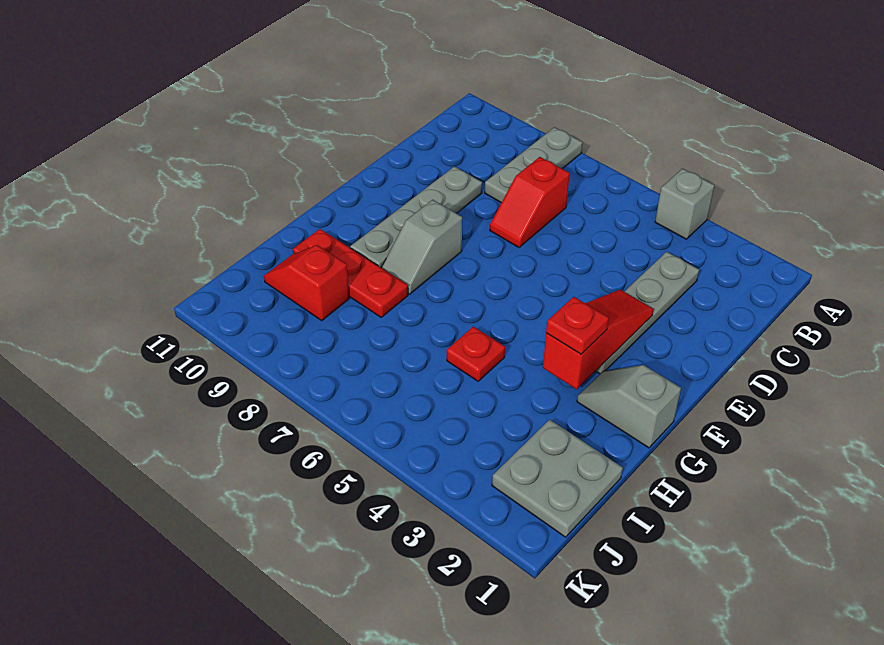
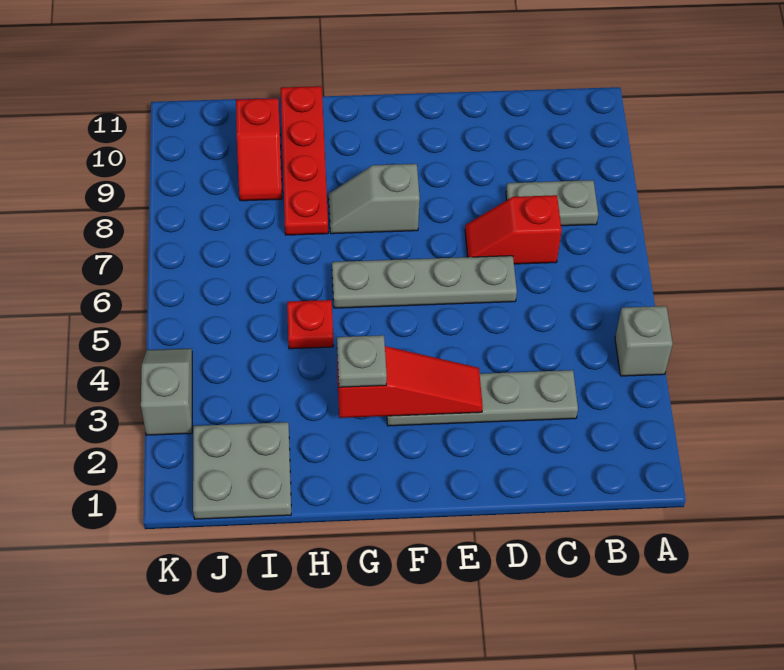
grey 1x3 plate [485,127,583,203] -> grey 1x2 plate [506,180,598,226]
grey 1x4 plate [350,166,482,267] -> grey 1x4 plate moved to [332,256,517,308]
grey 1x2 slope [577,365,681,448] -> grey 1x2 slope moved to [141,349,192,435]
red 1x1 plate [546,297,609,354] -> grey 1x1 plate [337,335,387,387]
red 1x3 plate [293,229,408,317] -> red 1x4 plate [281,86,328,235]
red 1x2 slope [264,245,350,321] -> red 1x2 slope turned to [236,98,282,201]

